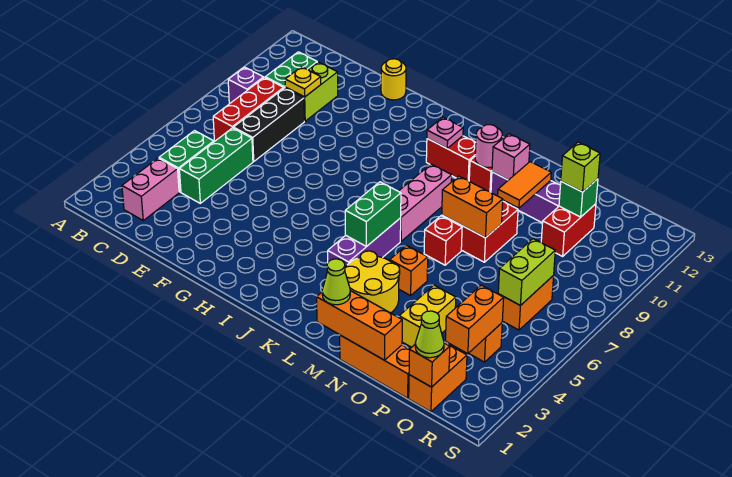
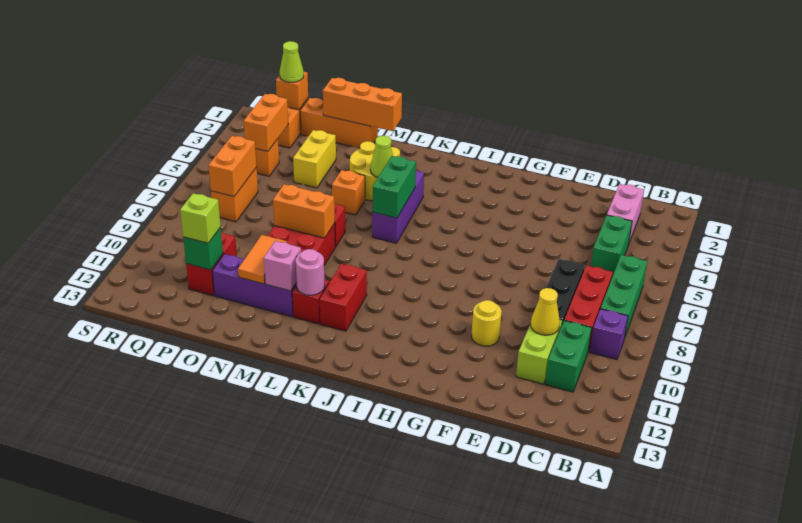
green 1x3 brick [179,128,253,203] -> green 1x3 brick moved to [601,255,647,339]
yellow 1x1 plate [285,67,321,97] -> yellow 1x1 cone [531,288,560,335]
yellow 1x1 round brick [381,59,406,100] -> yellow 1x1 round brick moved to [471,300,502,346]
red 1x2 brick [426,136,476,181] -> red 1x2 brick turned to [319,264,367,331]
pink 1x1 plate [427,117,463,148] -> none
pink 1x3 brick [398,164,452,241] -> none
lime 1x1 cone [322,259,350,305] -> lime 1x1 cone moved to [370,136,393,177]
lime 1x2 brick [498,239,555,305] -> orange 1x2 brick [209,136,257,196]

